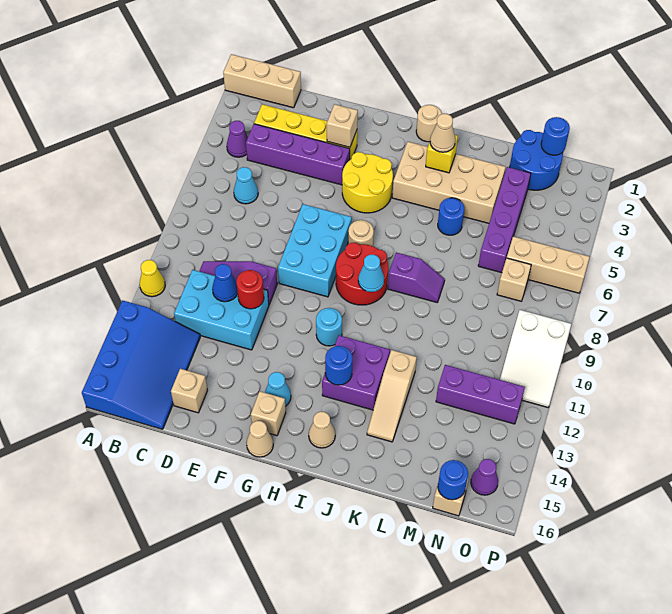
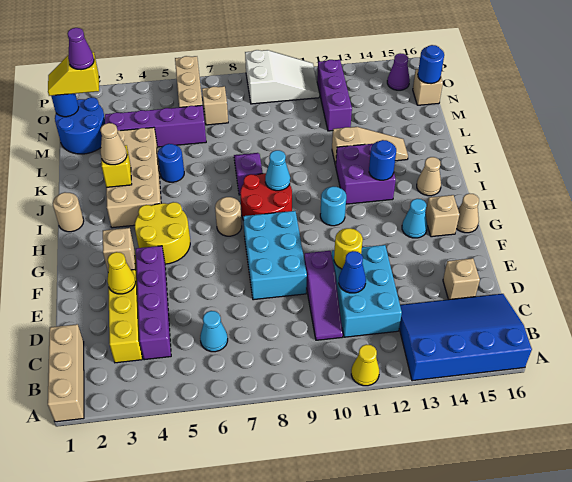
purple 1x1 cone [227,121,248,157] -> purple 1x1 cone moved to [67,28,94,70]
none -> yellow 1x1 cone [107,252,136,294]
red 1x1 round brick [236,270,264,309] -> yellow 1x1 round brick [334,228,363,269]
cyan 2x3 brick [278,204,352,297] -> cyan 2x3 brick turned to [243,211,307,300]
none -> yellow 1x2 slope [48,52,99,96]

